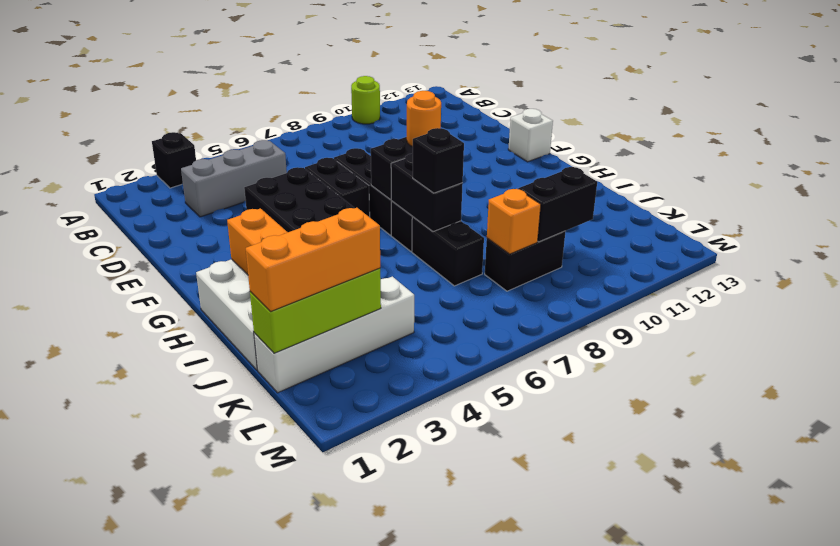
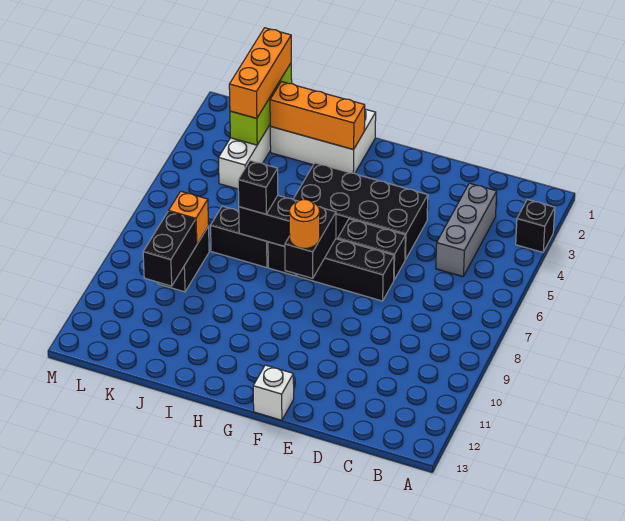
lime 1x1 round brick [351,76,380,124] -> none

